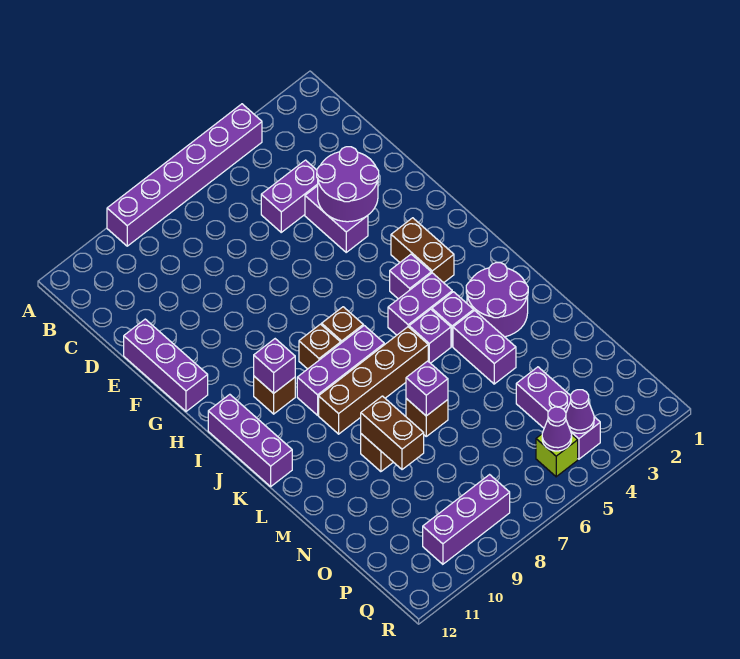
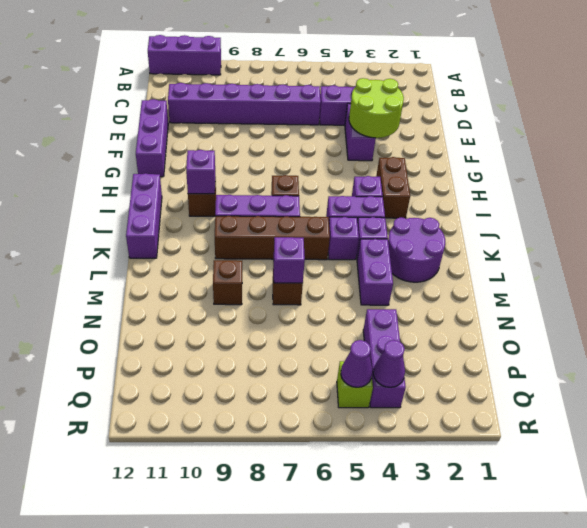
purple 1x6 brick [107,104,262,246] -> purple 1x6 brick moved to [168,83,321,125]
purple 2x2 round brick [317,147,379,222] -> lime 2x2 round brick [349,78,404,138]
brown 1x1 brick [299,324,341,369] -> none
brown 1x2 brick [361,396,424,470] -> none
purple 1x3 brick [423,475,510,564] -> purple 1x3 brick moved to [148,35,221,75]

